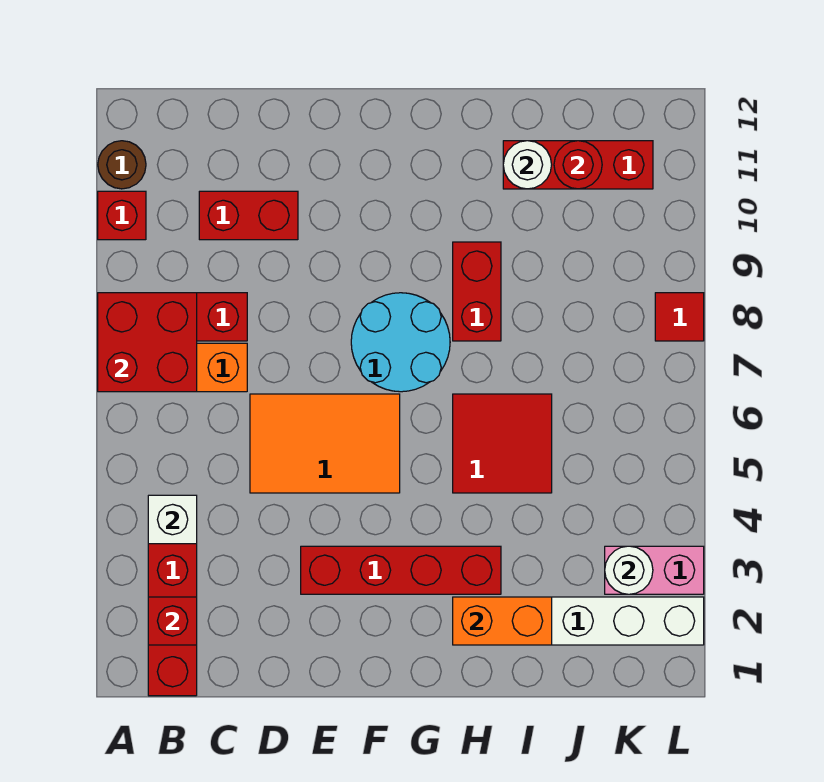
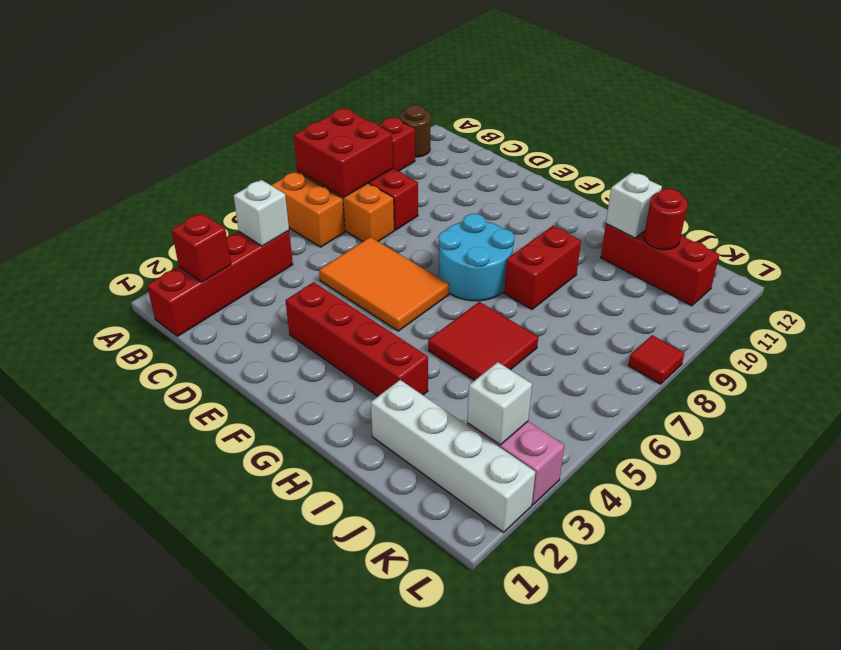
red 1x2 brick [199,191,298,240] -> none
orange 1x2 brick [453,597,552,645] -> orange 1x2 brick moved to [271,171,345,247]
white 1x1 round brick [503,141,552,189] -> white 1x1 brick [606,172,662,238]
white 1x1 round brick [605,546,653,594] -> white 1x1 brick [467,362,532,445]

